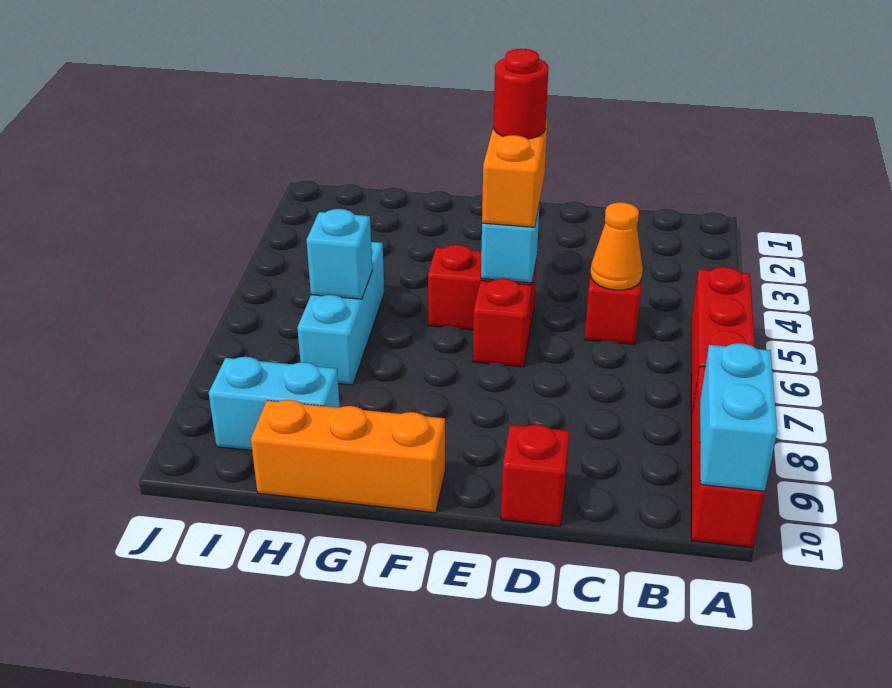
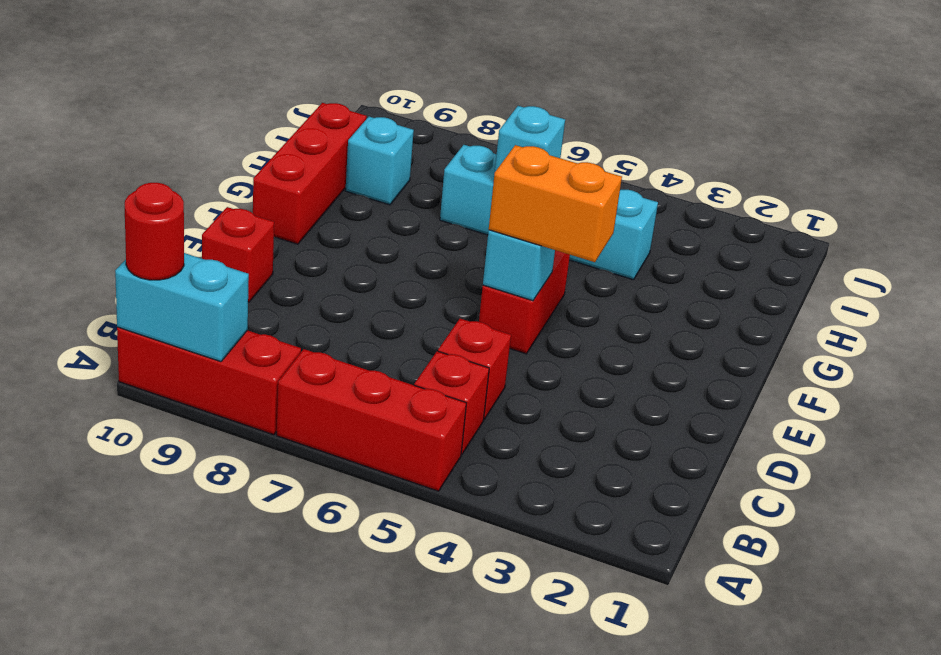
orange 1x1 cone [590,202,643,290] -> none
red 1x1 round brick [494,49,548,139] -> red 1x1 round brick moved to [125,183,184,280]
red 1x1 brick [473,278,532,367] -> red 1x1 brick moved to [414,351,489,455]
orange 1x3 brick [251,400,445,513] -> red 1x3 brick [253,103,367,244]
cyan 1x3 brick [297,242,384,385] -> cyan 1x4 brick [440,145,658,280]
cyan 1x2 brick [209,357,340,450] -> cyan 1x1 brick [346,117,414,205]

